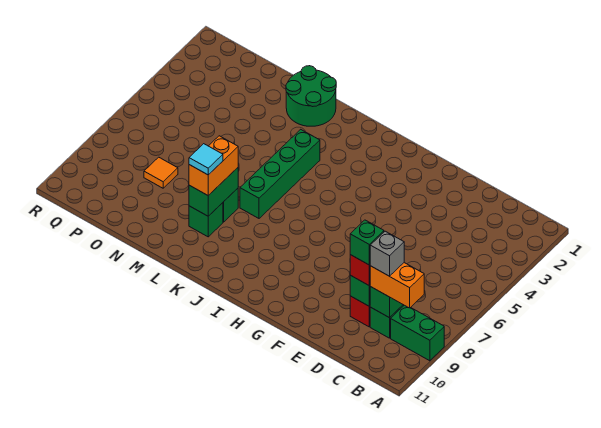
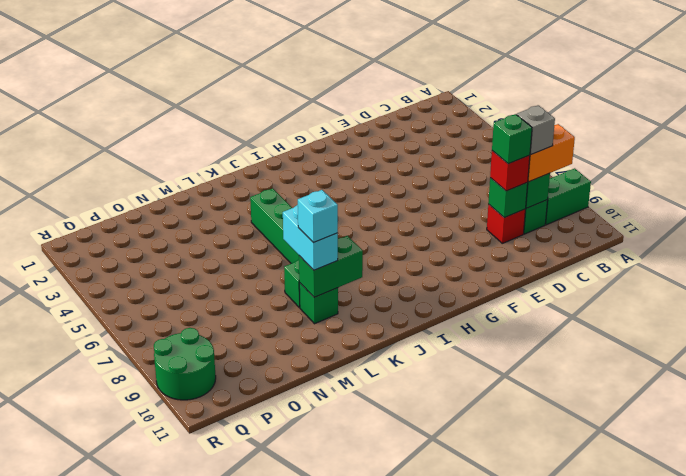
green 2x2 round brick [286,66,336,126] -> green 2x2 round brick moved to [154,328,216,400]
green 1x2 brick [189,168,238,216] -> green 1x2 brick turned to [299,236,363,297]
orange 1x2 brick [189,136,238,195] -> cyan 1x2 brick [283,205,338,270]
cyan 1x1 tile [189,144,223,175] -> cyan 1x1 brick [298,190,338,243]
orange 1x1 tile [144,157,178,188] -> none

